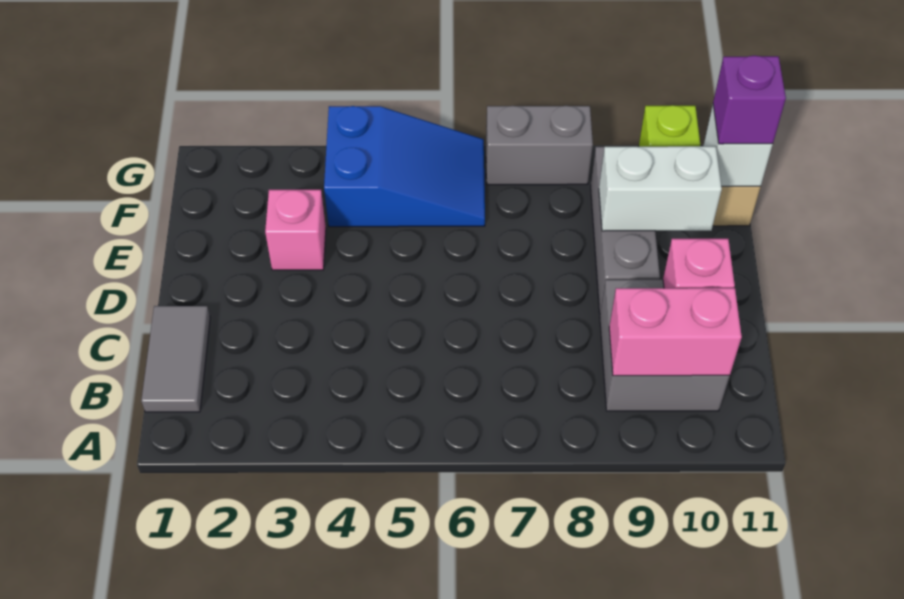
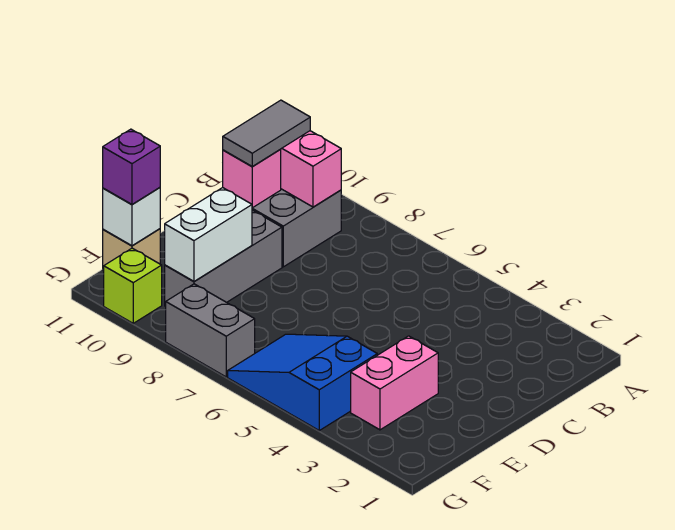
grey 1x2 tile [141,306,210,412] -> grey 1x2 tile moved to [223,100,310,167]
pink 1x1 brick [265,190,326,270] -> pink 1x2 brick [351,336,438,430]
white 1x2 brick [599,146,722,231] -> white 1x2 brick turned to [165,188,252,281]

